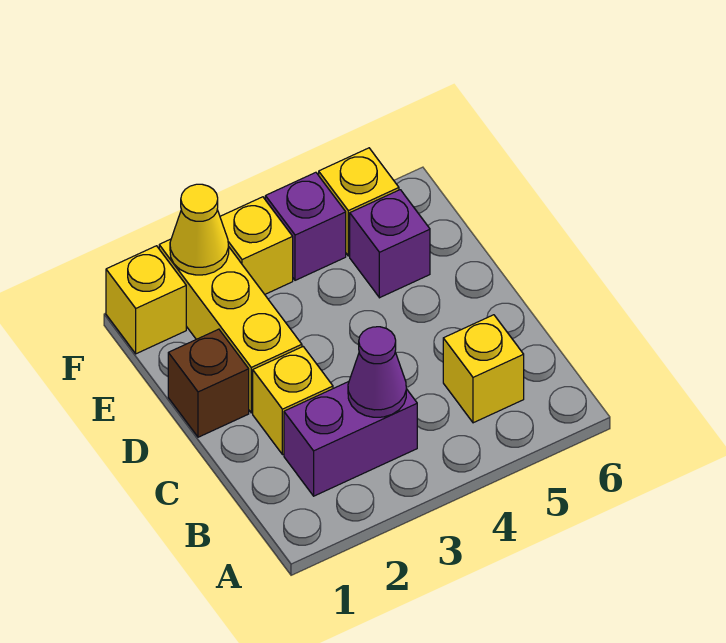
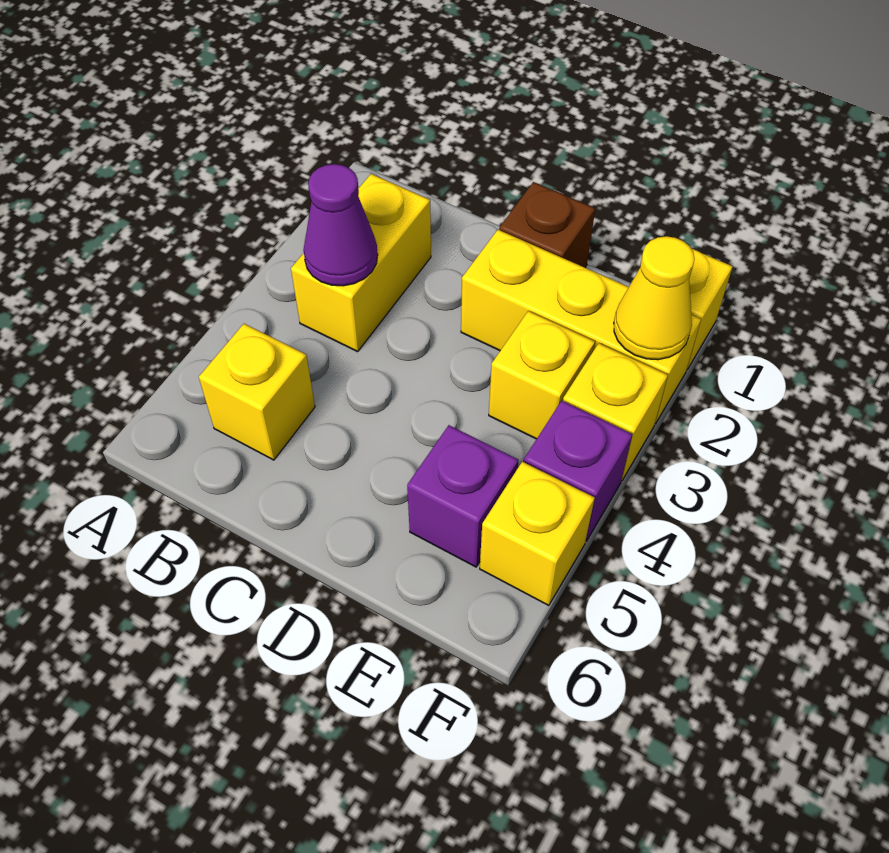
purple 1x2 brick [284,382,417,496] -> yellow 1x2 brick [291,174,431,352]
yellow 1x1 brick [253,347,333,455] -> yellow 1x1 brick moved to [489,311,595,439]

